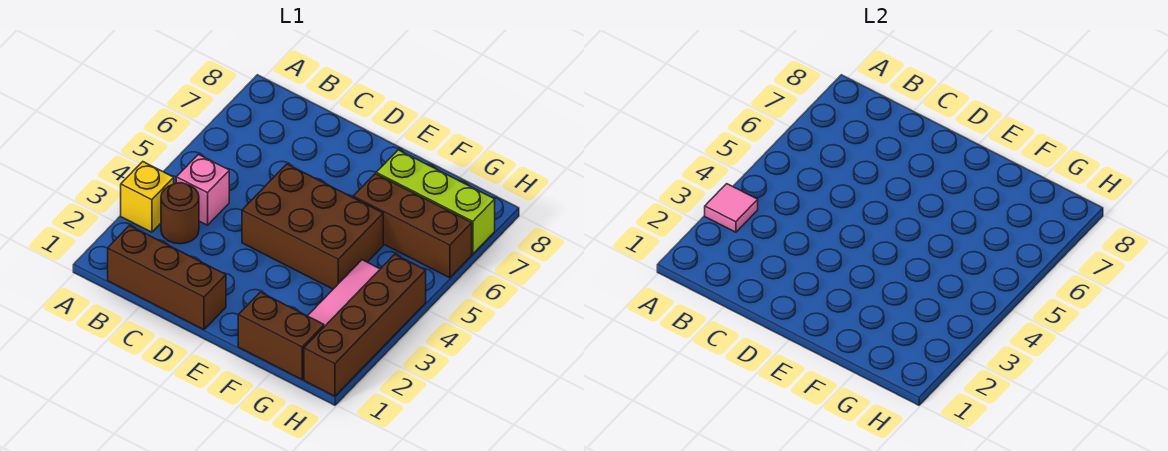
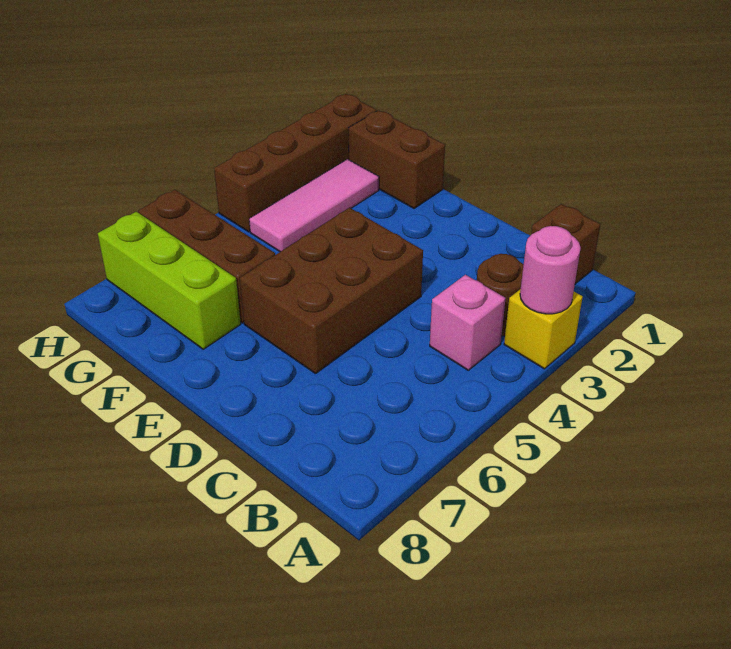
pink 1x1 tile [705,184,758,232] -> pink 1x1 round brick [520,226,581,314]
brown 1x3 brick [108,226,226,330] -> brown 1x1 brick [531,204,600,284]
brown 2x3 brick [242,164,383,289] -> brown 2x3 brick turned to [240,208,423,374]

